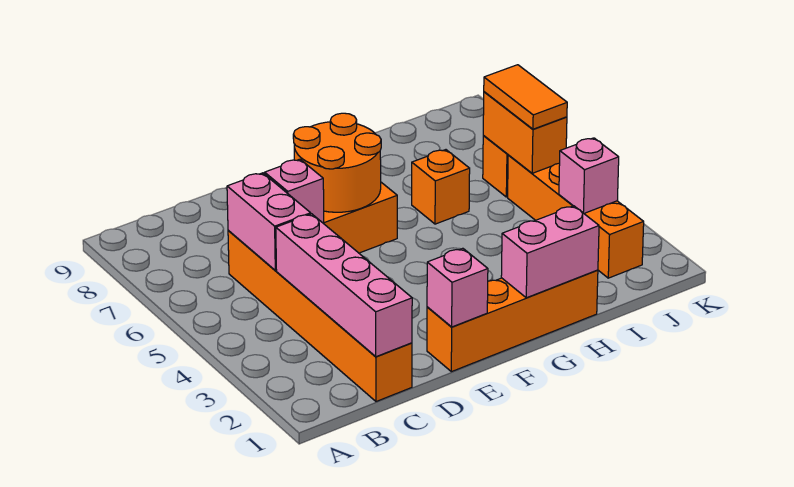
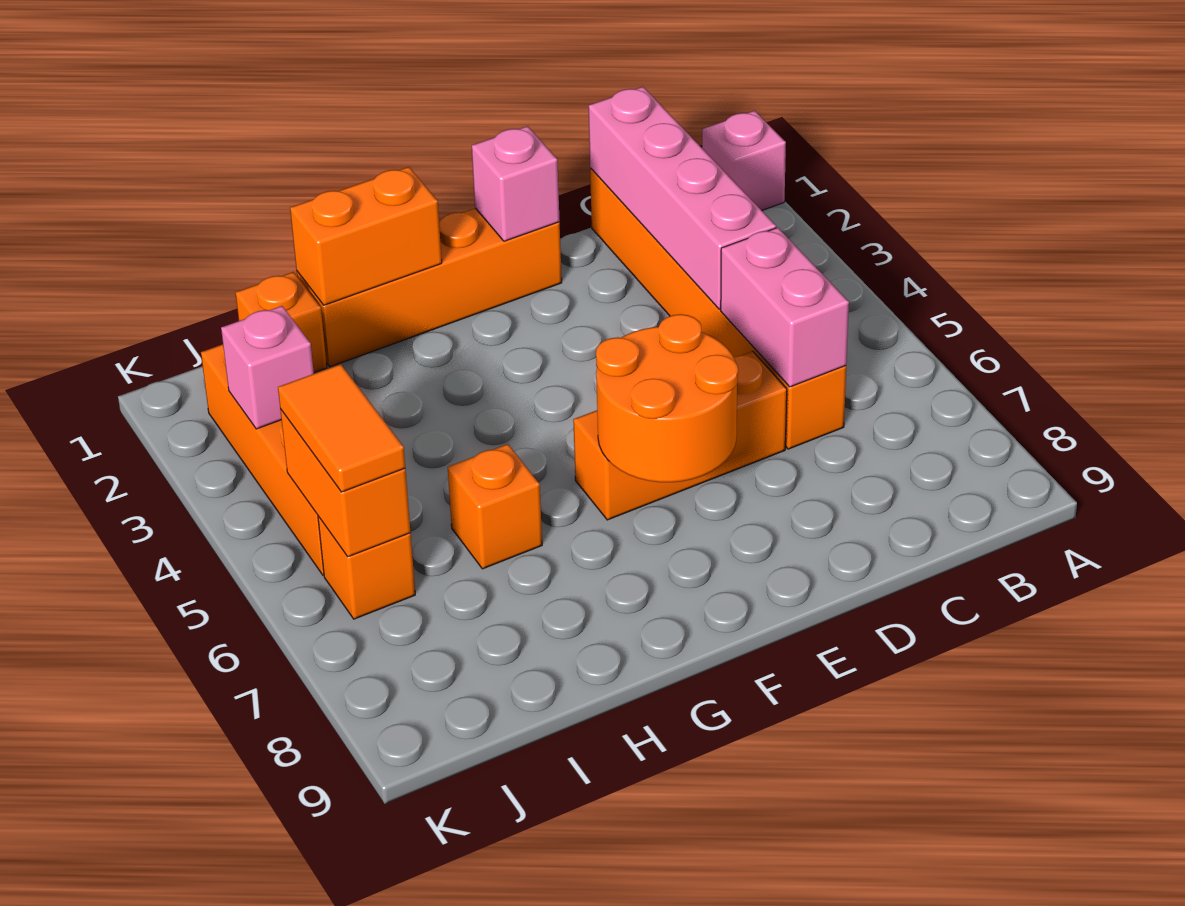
pink 1x1 brick [265,159,324,223] -> pink 1x1 brick moved to [702,111,786,210]
pink 1x2 brick [501,206,599,298] -> orange 1x2 brick [290,167,442,305]
none -> orange 1x1 brick [235,272,327,373]

